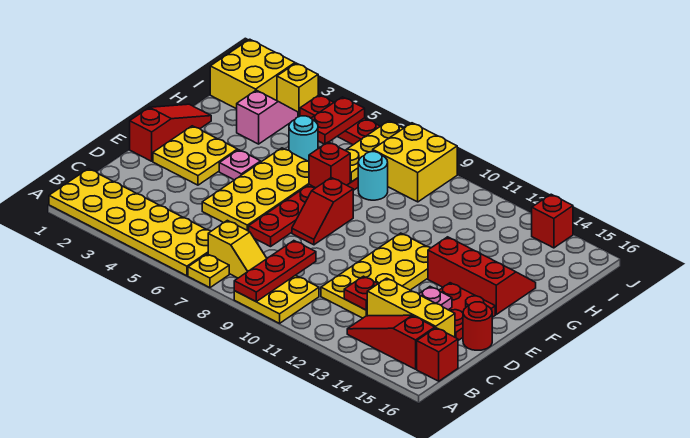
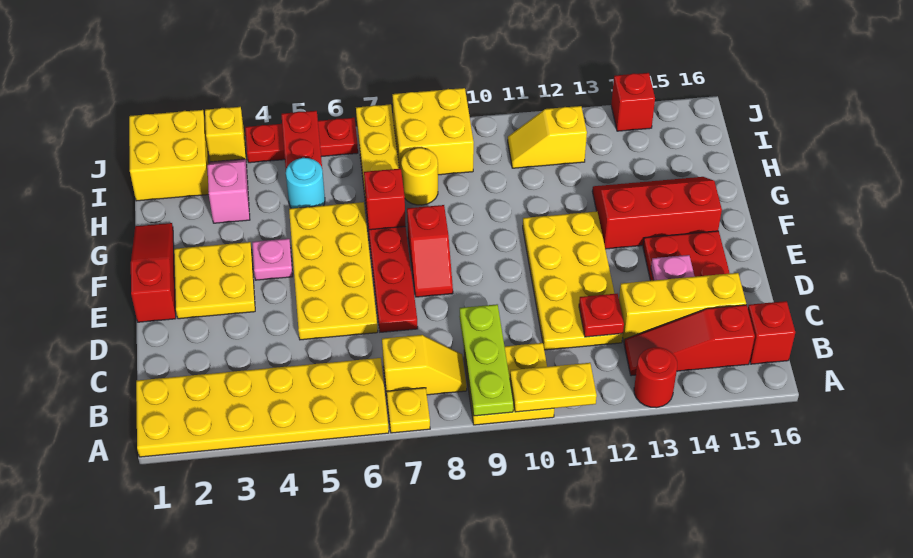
red 1x3 plate [234,241,316,301] -> lime 1x3 plate [459,304,514,416]
none -> yellow 1x2 plate [510,363,597,412]
red 1x1 round brick [463,302,492,350] -> red 1x1 round brick moved to [634,347,677,408]
cyan 1x1 round brick [358,152,388,200] -> yellow 1x1 round brick [401,148,438,205]
none -> yellow 1x2 slope [508,106,587,168]

